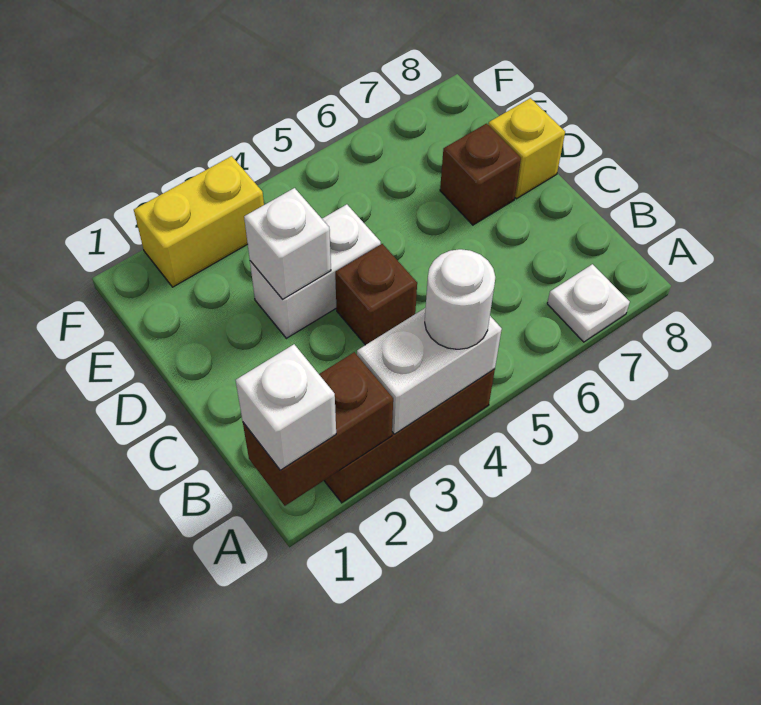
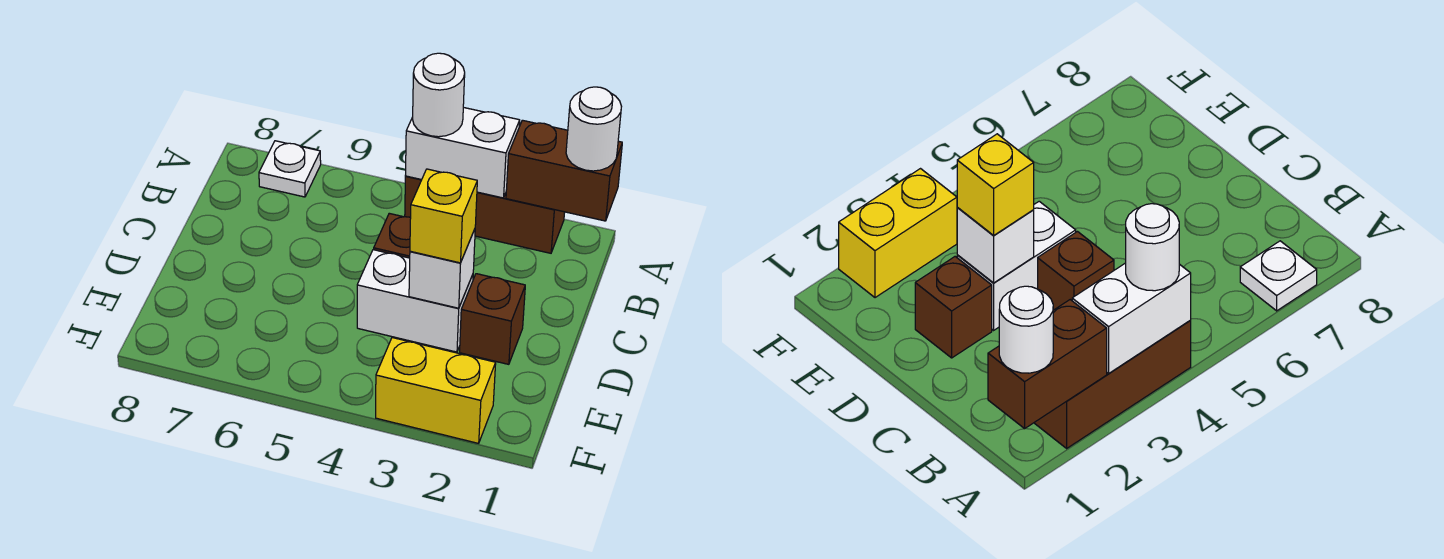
white 1x1 brick [236,344,336,470] -> white 1x1 round brick [566,87,622,171]
brown 1x1 brick [440,124,521,225] -> brown 1x1 brick moved to [460,274,525,364]
yellow 1x1 brick [488,98,565,199] -> yellow 1x1 brick moved to [410,169,477,263]

